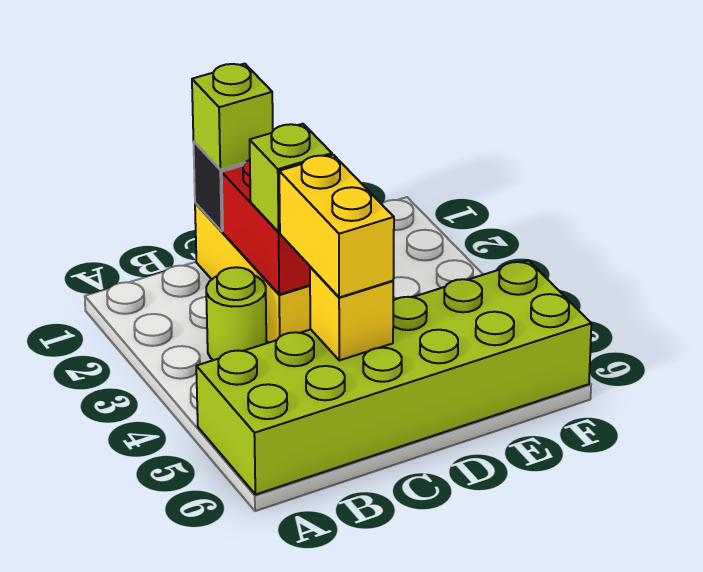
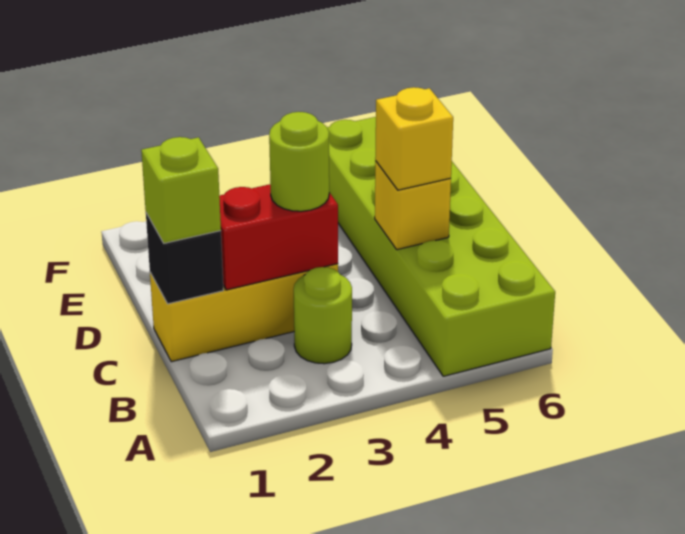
lime 1x1 brick [250,124,332,232] -> lime 1x1 round brick [269,112,329,211]
yellow 1x2 brick [279,155,394,297] -> yellow 1x1 brick [375,87,453,190]

